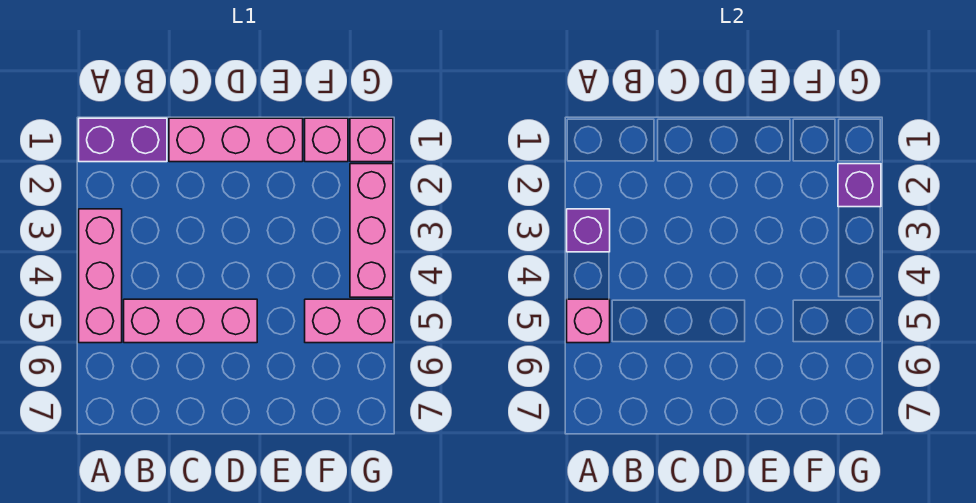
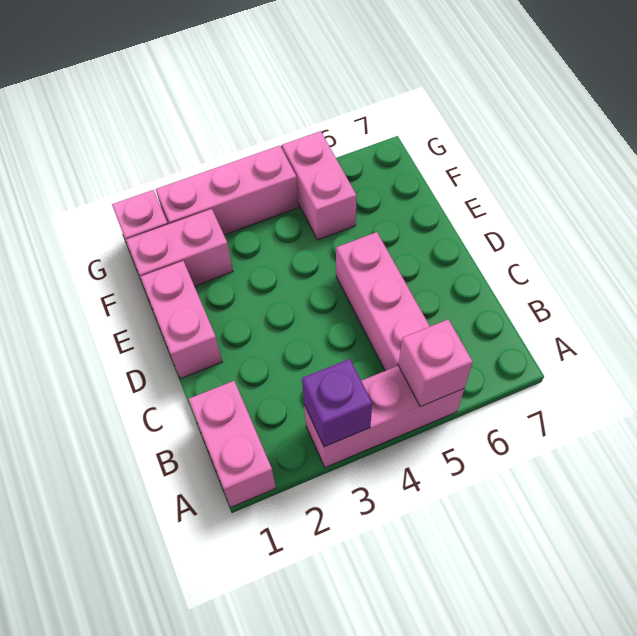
purple 1x2 brick [79,118,167,162] -> pink 1x2 brick [189,381,276,507]
pink 1x3 brick [169,118,303,162] -> pink 1x2 brick [140,261,222,379]
pink 1x1 brick [305,118,348,162] -> pink 1x2 brick [126,209,233,286]
purple 1x1 brick [838,164,881,207] -> none

